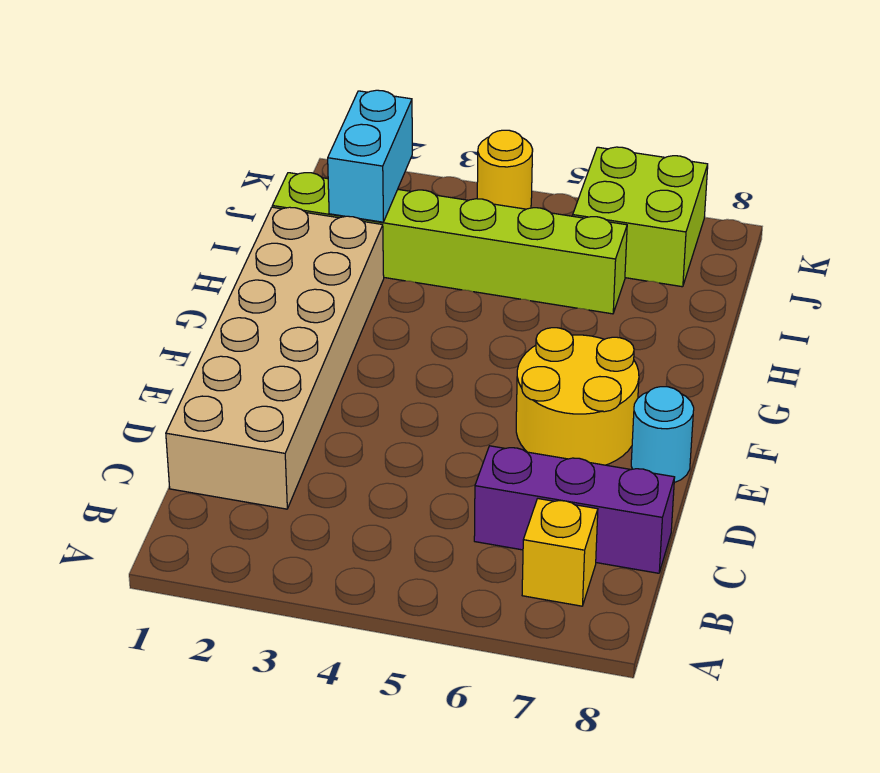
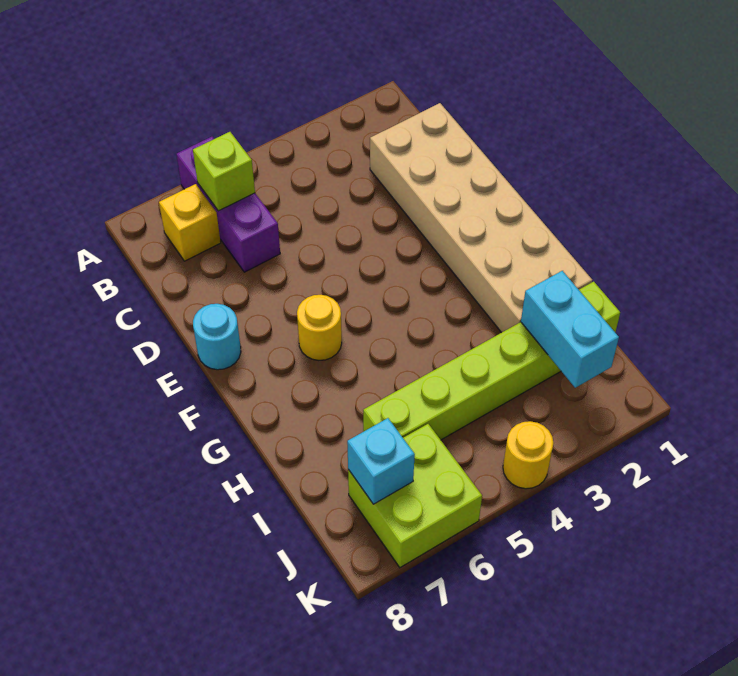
none -> lime 1x1 brick [193,132,255,211]
purple 1x3 brick [474,446,675,573] -> purple 1x3 brick turned to [176,137,280,272]
yellow 2x2 round brick [516,328,639,465] -> yellow 1x1 round brick [297,295,342,360]
none -> cyan 1x1 brick [347,418,415,504]

